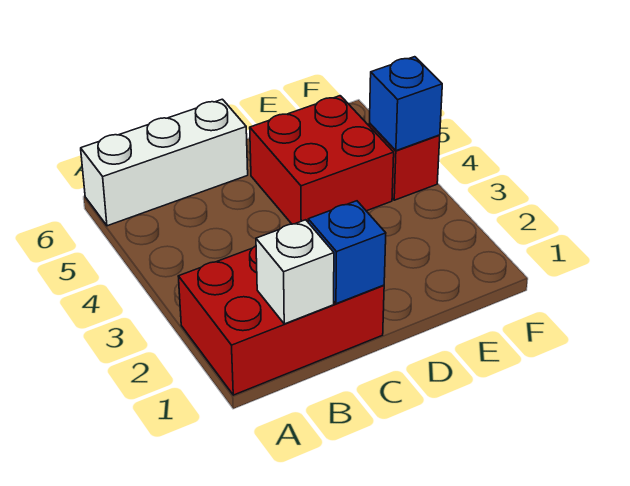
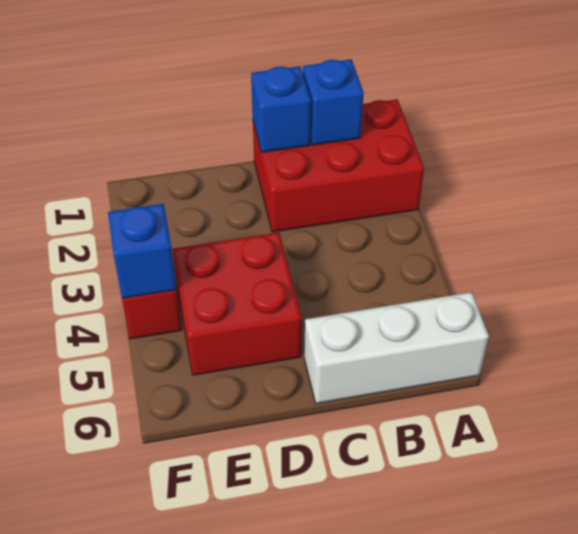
white 1x1 brick [256,220,334,324] -> blue 1x1 brick [303,59,364,145]

